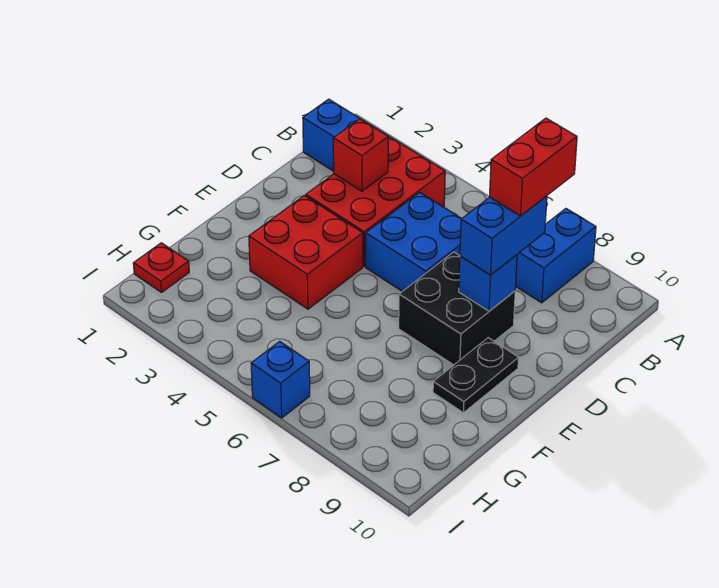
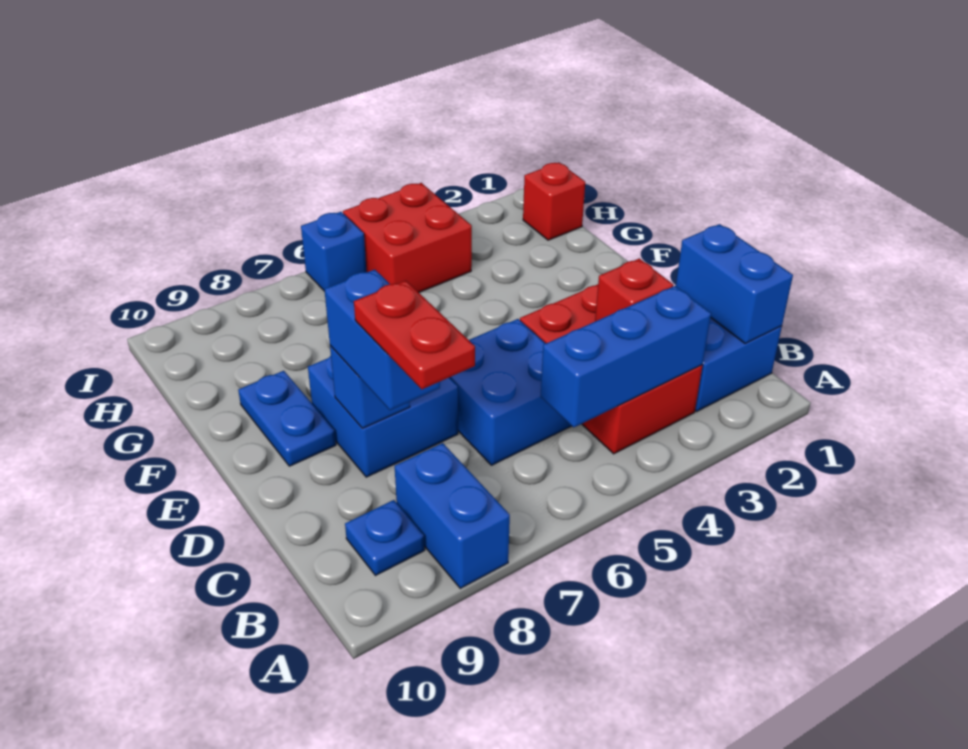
none -> blue 1x2 brick [676,224,793,344]
none -> blue 1x3 brick [540,286,711,427]
red 1x2 brick [489,118,577,216] -> red 1x2 plate [354,281,475,389]
none -> blue 1x1 plate [345,500,425,576]
black 2x2 brick [399,252,515,365] -> blue 2x2 brick [308,356,458,477]
red 2x2 brick [249,195,363,309] -> red 2x2 brick moved to [343,183,472,292]
black 1x2 plate [433,338,519,413] -> blue 1x2 plate [238,371,336,466]
red 1x1 plate [133,243,189,292] -> red 1x1 brick [523,163,585,240]

